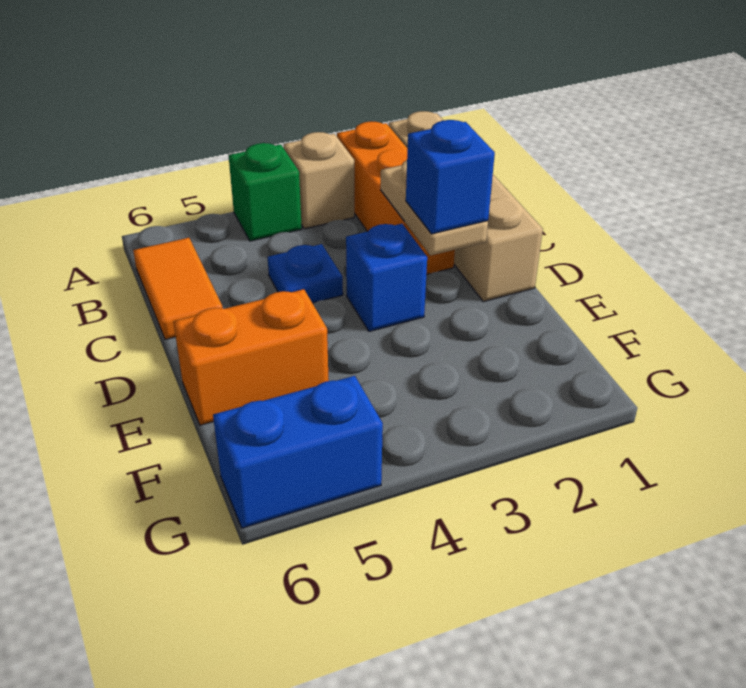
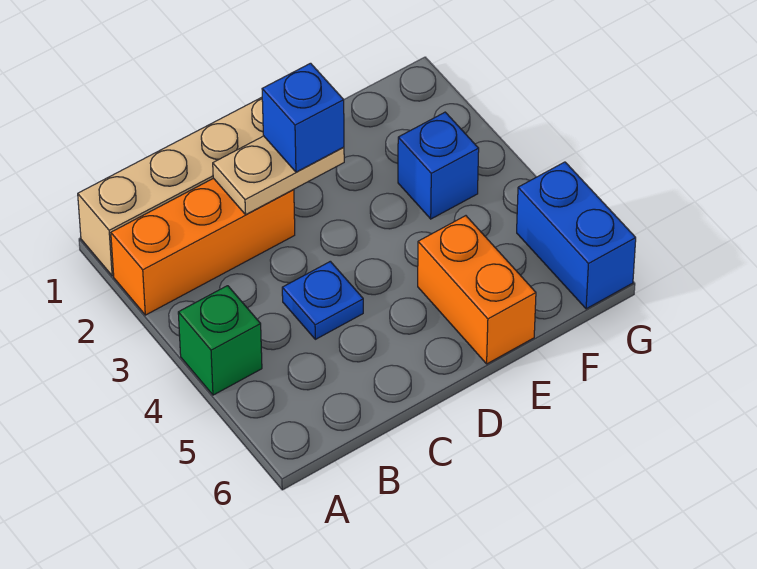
tan 1x1 brick [284,132,354,229] -> none
orange 1x2 tile [133,238,223,340] -> none
blue 1x1 brick [346,224,427,331] -> blue 1x1 brick moved to [398,112,479,219]

